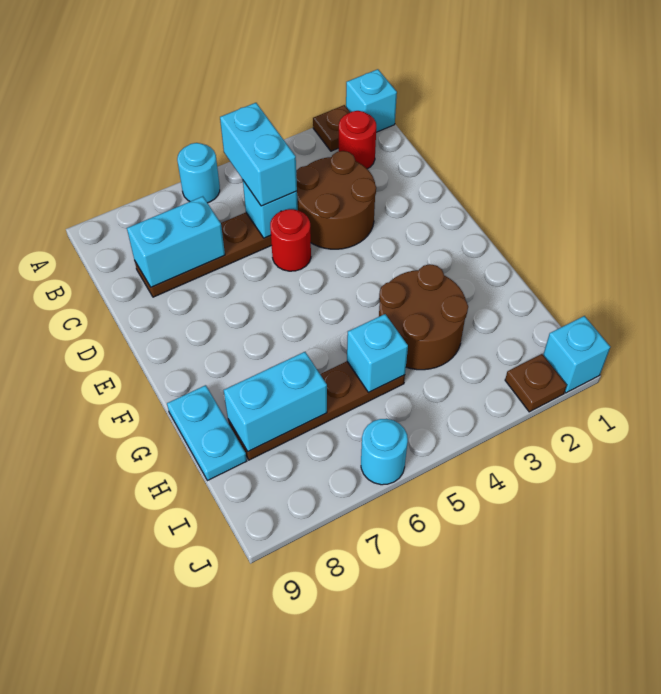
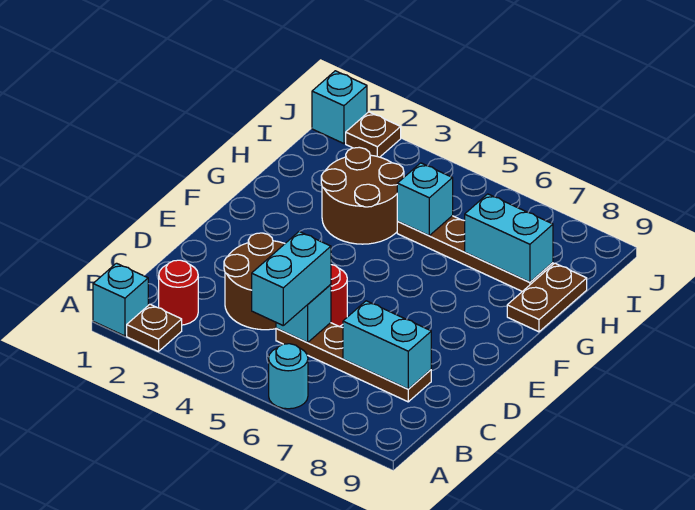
cyan 1x2 plate [167,385,247,481] -> brown 1x2 plate [507,263,587,332]
cyan 1x1 round brick [361,419,408,485] -> none

